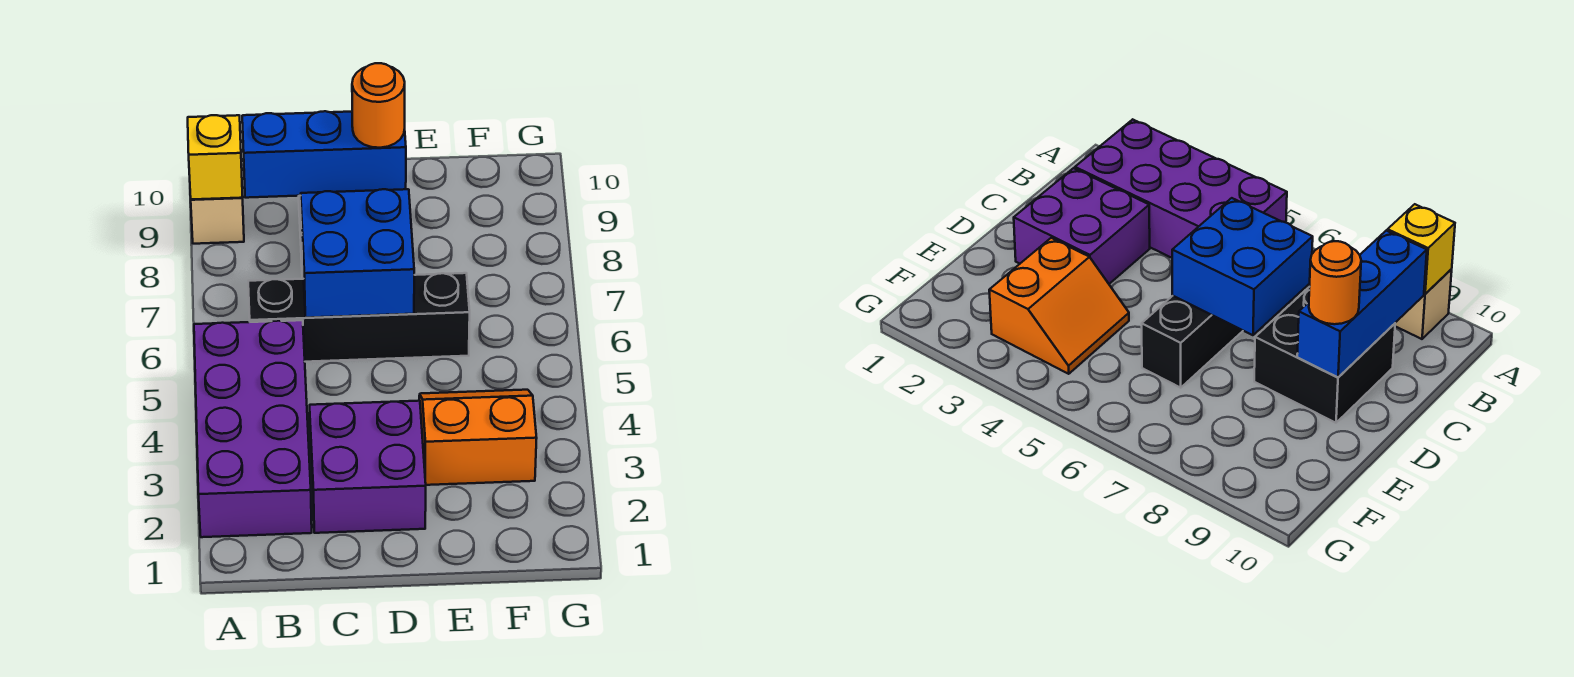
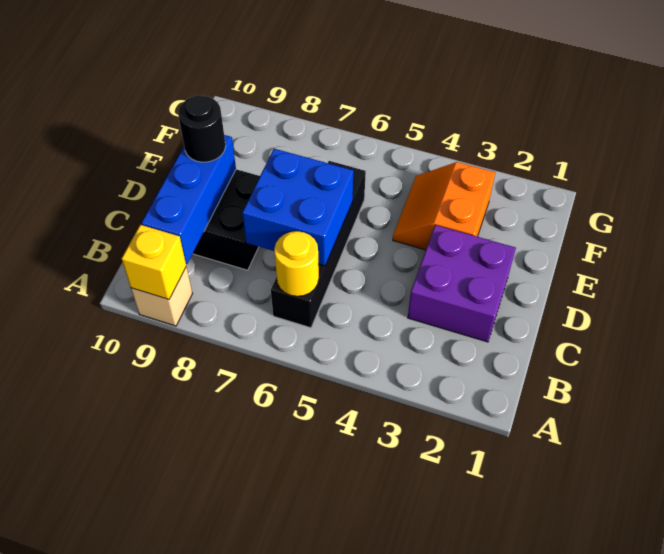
purple 2x4 brick [194,320,312,537] -> none
none -> yellow 1x1 round brick [274,231,319,296]
orange 1x1 round brick [352,63,405,148] -> black 1x1 round brick [178,95,226,162]

